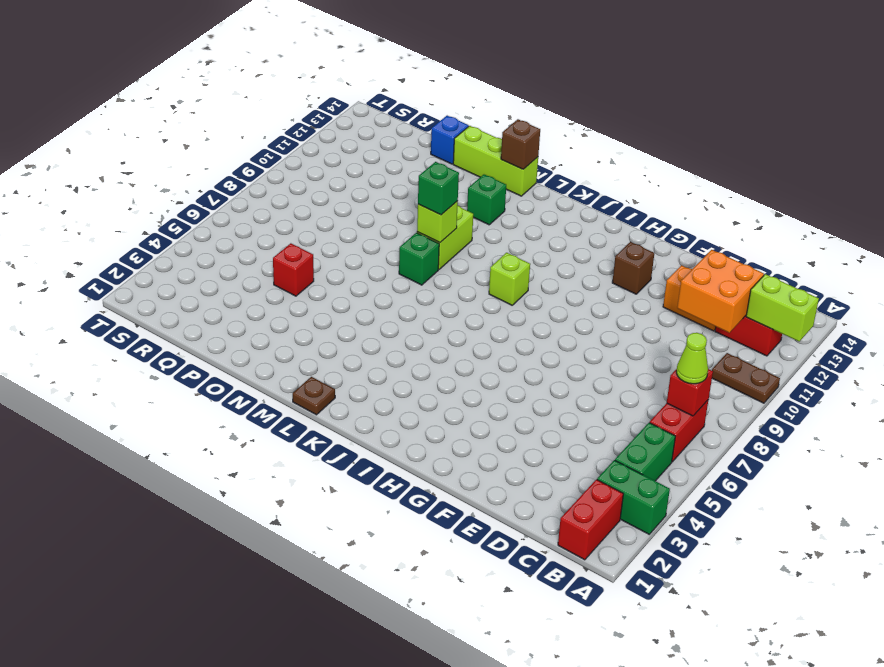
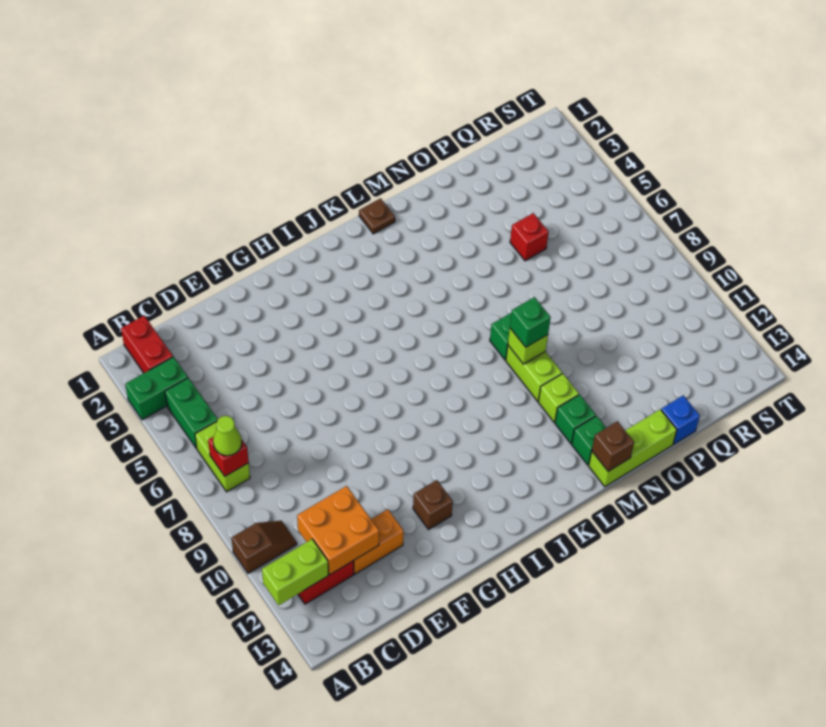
brown 1x2 plate [712,353,780,403] -> brown 1x2 slope [231,521,297,573]
red 1x2 brick [650,399,709,462] -> lime 1x2 brick [195,422,250,492]
lime 1x1 brick [489,253,530,305] -> lime 1x1 brick moved to [538,374,579,422]
none -> green 1x1 brick [572,416,606,465]

